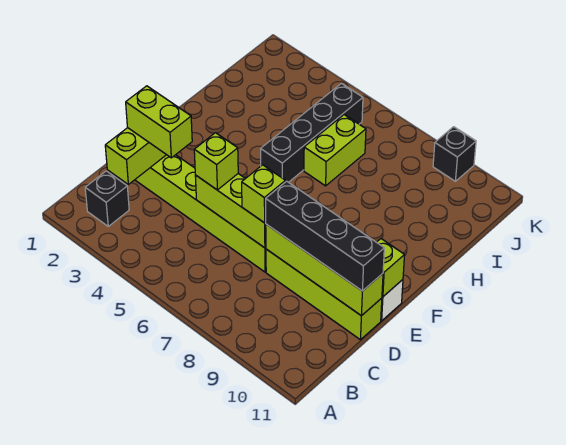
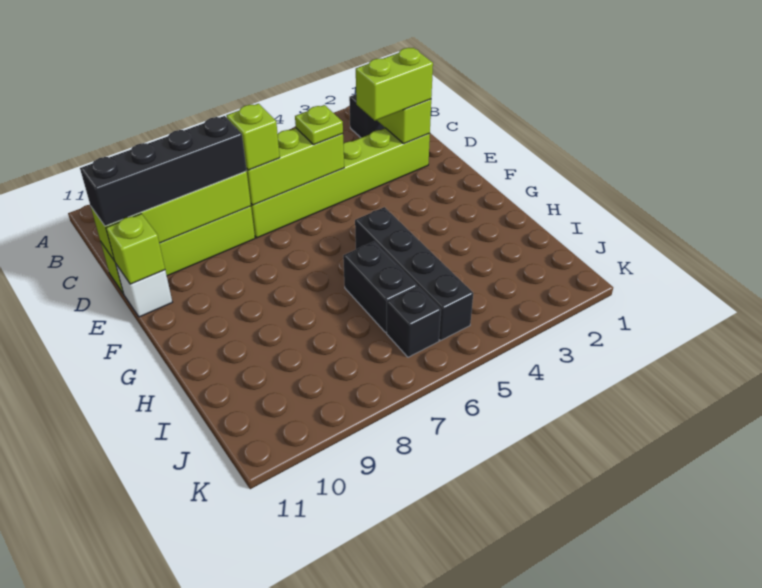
lime 1x1 brick [194,133,238,190] -> lime 1x1 plate [295,105,343,145]
lime 1x2 brick [304,115,366,186] -> black 1x2 brick [343,242,417,333]
black 1x1 brick [433,127,476,181] -> black 1x1 brick moved to [387,286,441,357]

